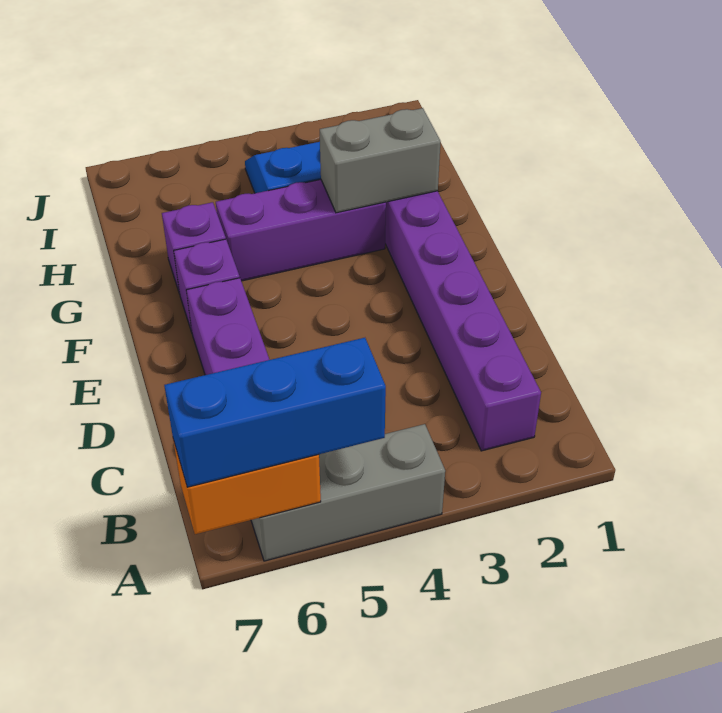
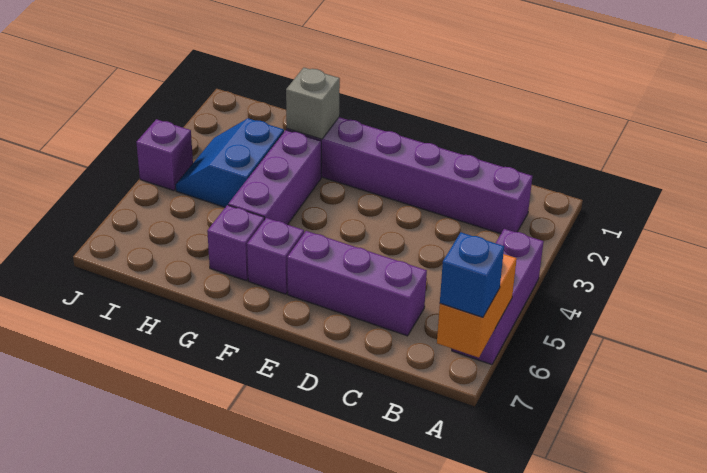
grey 1x3 brick [251,424,445,561] -> purple 1x3 brick [452,229,544,365]
blue 1x3 brick [164,338,386,487] -> blue 1x1 brick [440,232,504,318]
grey 1x2 brick [320,108,441,213] -> grey 1x1 brick [286,68,340,139]
none -> purple 1x1 brick [136,119,193,191]

